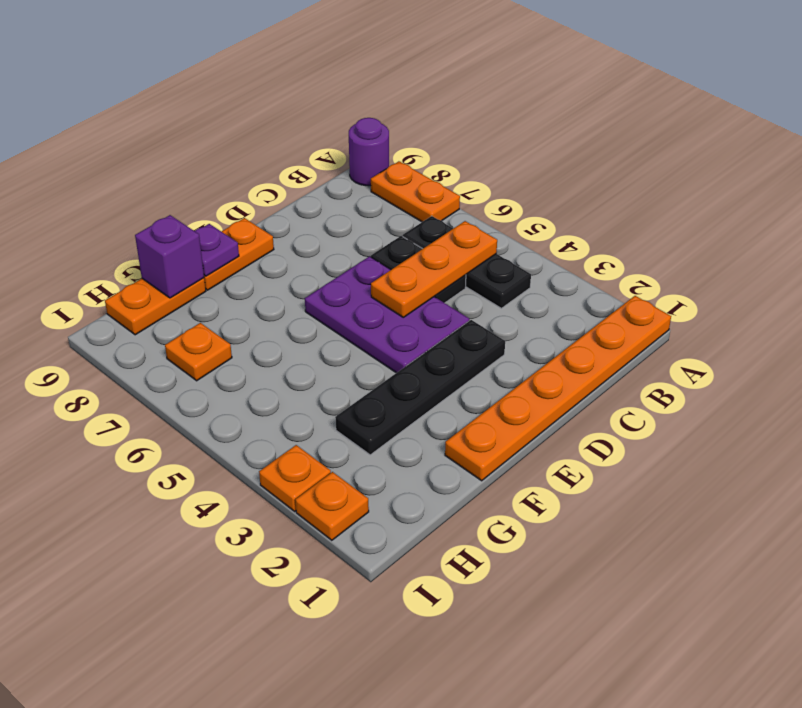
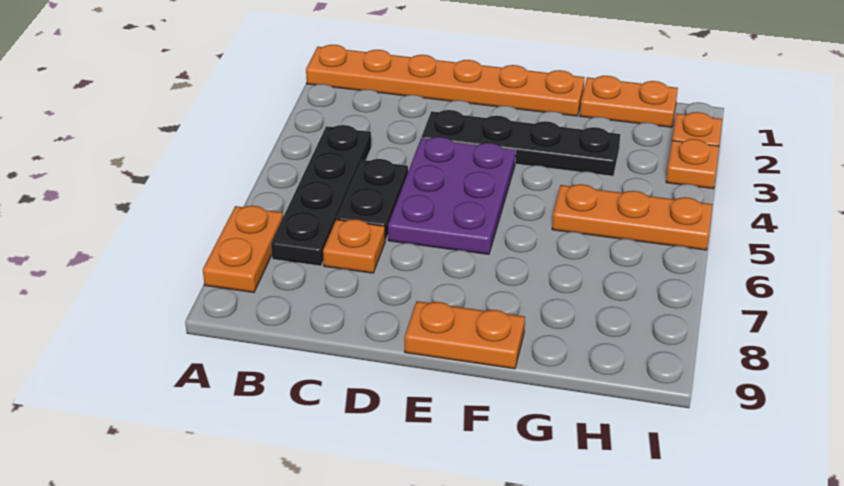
purple 1x1 round brick [349,118,389,186] -> none
black 1x3 plate [403,216,531,308] -> black 1x4 plate [271,125,371,266]
orange 1x3 plate [371,221,497,317] -> orange 1x3 plate moved to [552,184,713,250]
purple 1x1 plate [195,224,239,276] -> none
orange 1x2 plate [105,278,206,335] -> orange 1x2 plate moved to [580,76,678,127]
purple 1x1 brick [135,215,204,298] -> none
orange 1x1 plate [165,323,232,381] -> orange 1x1 plate moved to [323,219,385,273]

